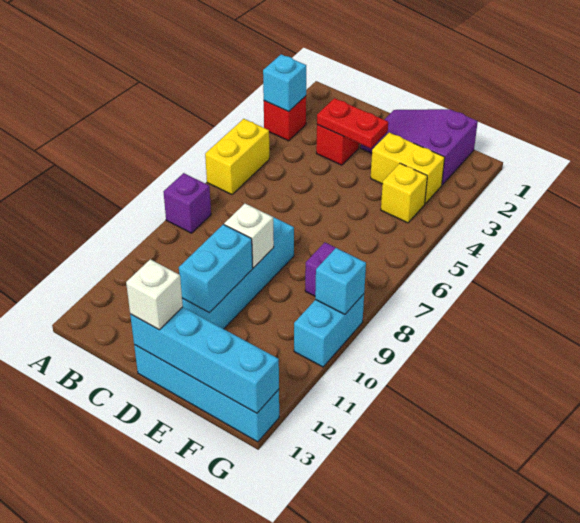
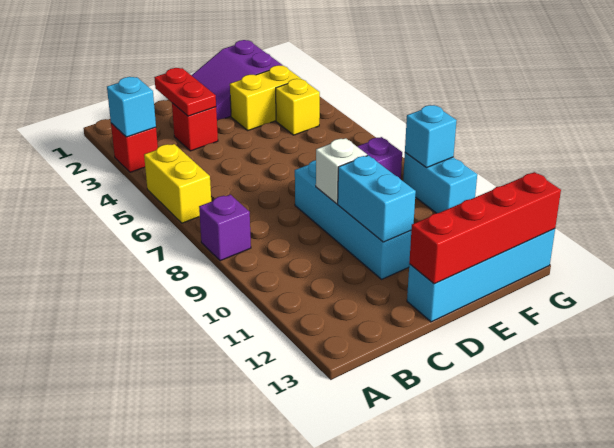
red 1x2 plate [317,98,388,148] -> red 1x2 plate turned to [154,68,216,116]
cyan 1x4 brick [130,307,279,413] -> red 1x4 brick [409,172,561,284]
white 1x1 brick [126,259,183,330] -> none

